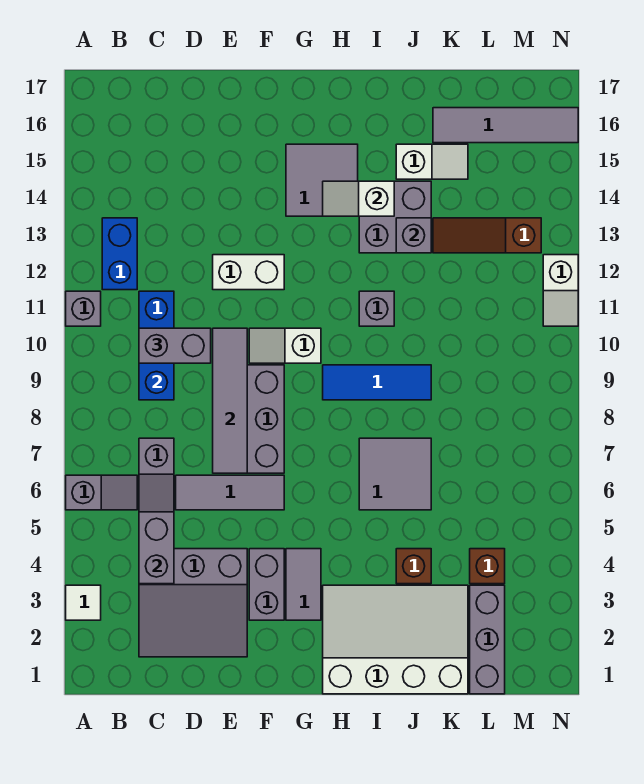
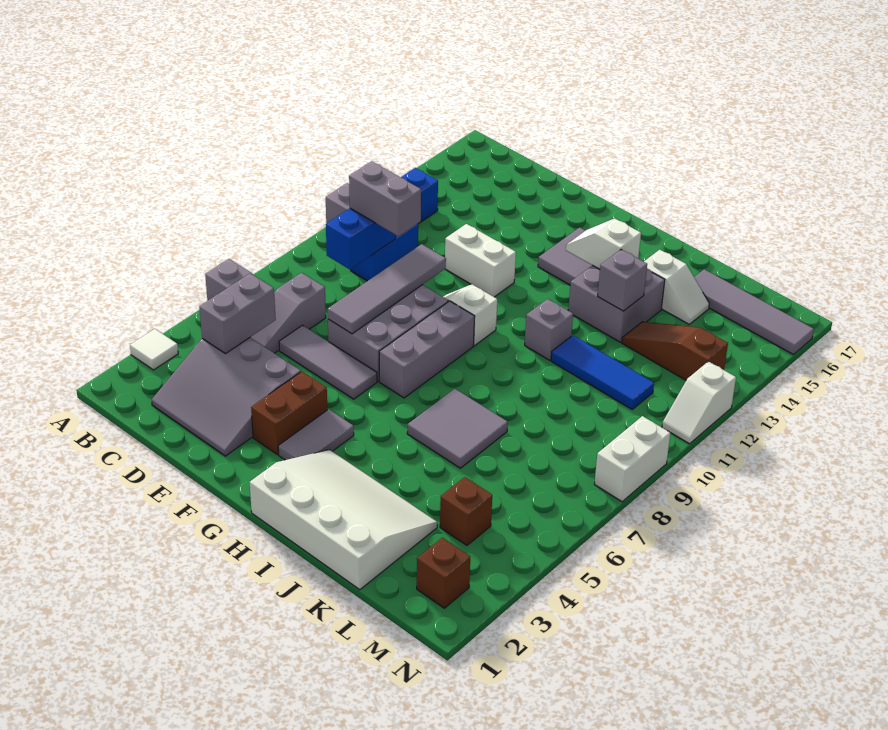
grey 1x2 brick [249,549,284,620] -> brown 1x2 brick [251,371,327,455]
blue 1x3 tile [323,365,431,400] -> blue 1x3 tile moved to [551,335,654,409]
brown 1x1 brick [396,549,431,584] -> brown 1x1 brick moved to [417,538,470,608]
grey 1x3 brick [470,585,505,694] -> grey 1x3 brick moved to [379,301,475,398]
none -> white 1x2 brick [594,416,670,502]

